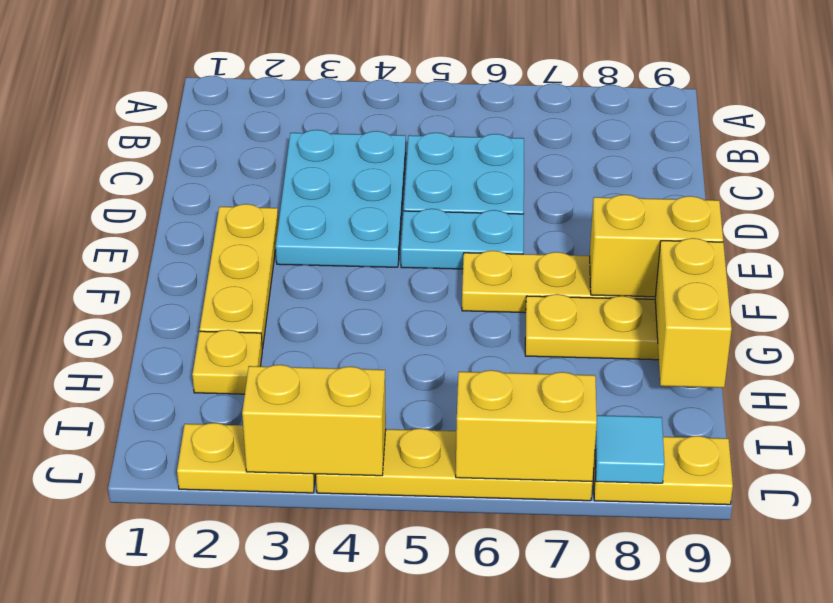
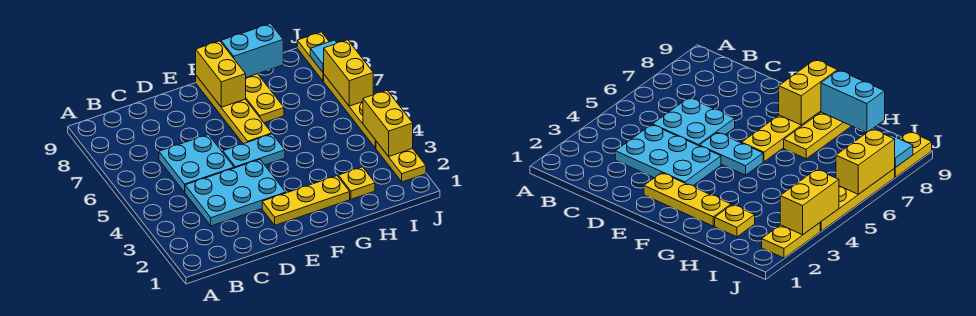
cyan 1x2 plate [401,209,524,269] -> cyan 1x2 plate turned to [223,134,285,168]
yellow 1x2 brick [655,238,732,388] -> cyan 1x2 brick [221,24,283,78]

